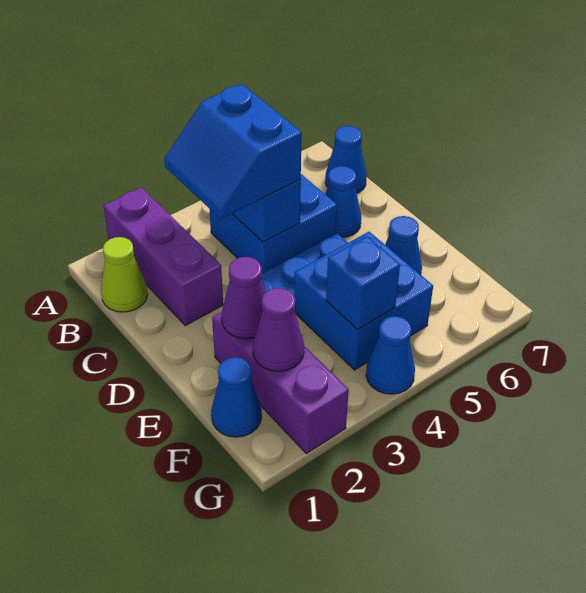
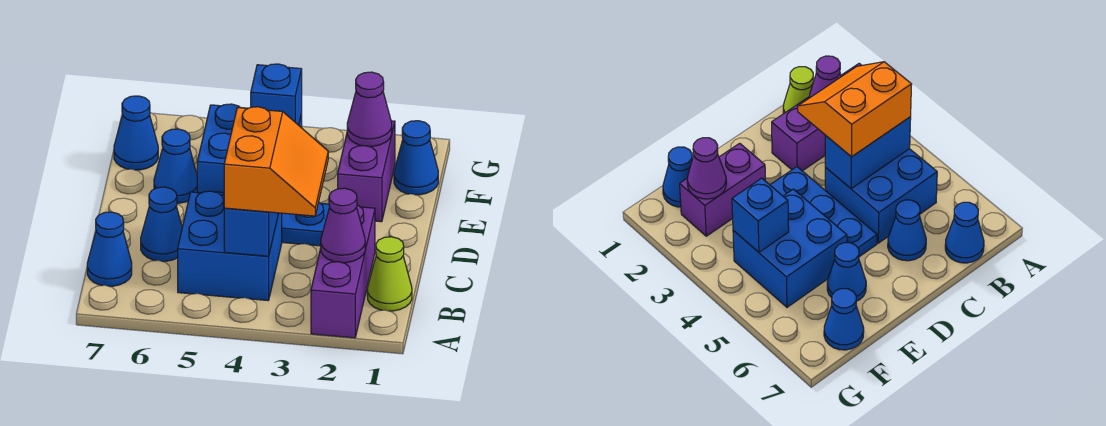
blue 2x2 slope [164,84,302,219] -> orange 2x2 slope [224,107,328,216]
purple 1x3 brick [212,312,349,453] -> purple 1x2 brick [338,121,395,222]
purple 1x1 cone [222,257,266,339] -> purple 1x1 cone moved to [321,188,365,263]
blue 1x1 cone [366,316,415,394] -> blue 1x1 cone moved to [114,96,158,170]

